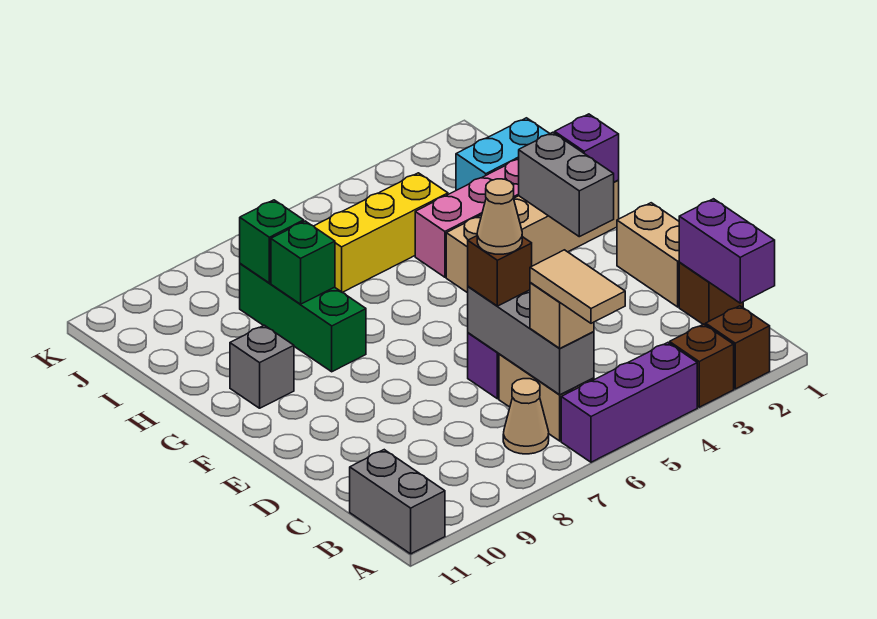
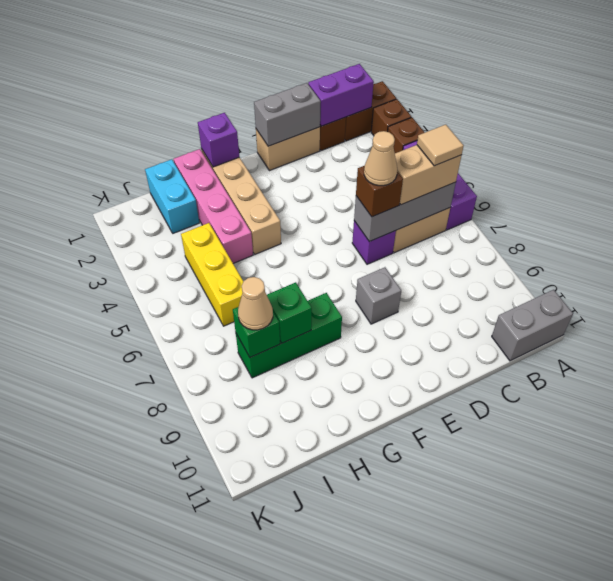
none -> brown 1x2 brick [345,81,396,141]
tan 1x2 tile [530,250,625,323] -> tan 1x1 tile [417,125,463,166]
tan 1x1 brick [530,283,594,349] -> tan 1x2 brick [395,145,462,205]
tan 1x1 cone [503,379,549,454] -> tan 1x1 cone moved to [238,277,273,330]
grey 1x2 brick [519,132,614,237] -> grey 1x2 brick moved to [254,83,321,146]
grey 1x1 brick [230,325,294,408] -> grey 1x1 brick moved to [356,267,401,324]

